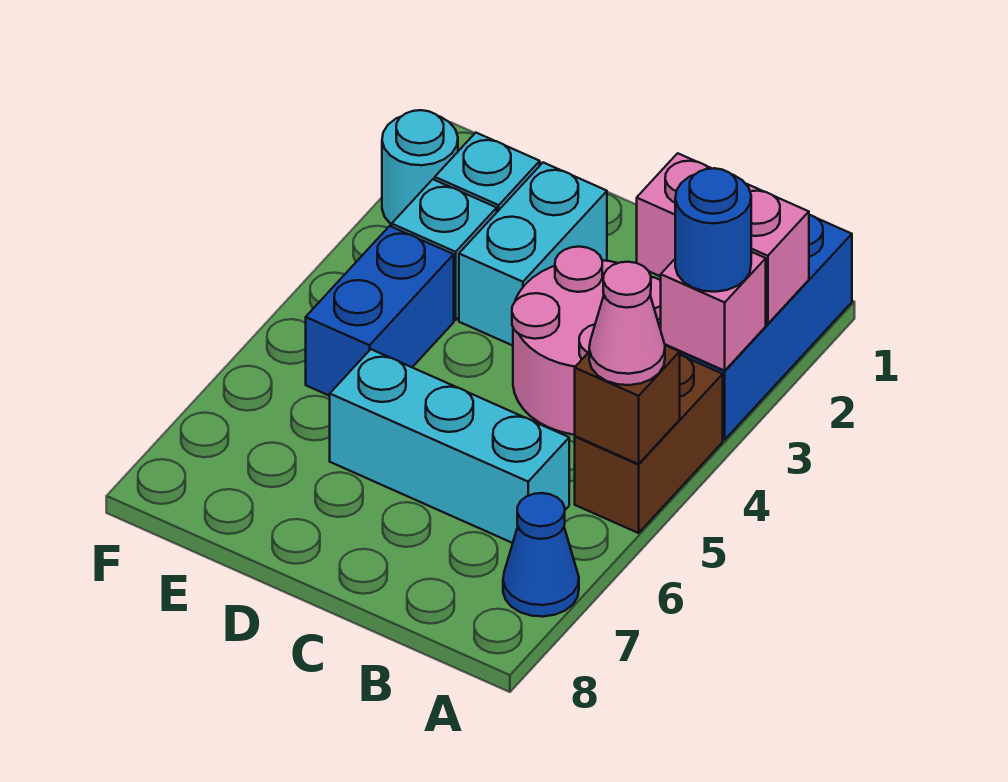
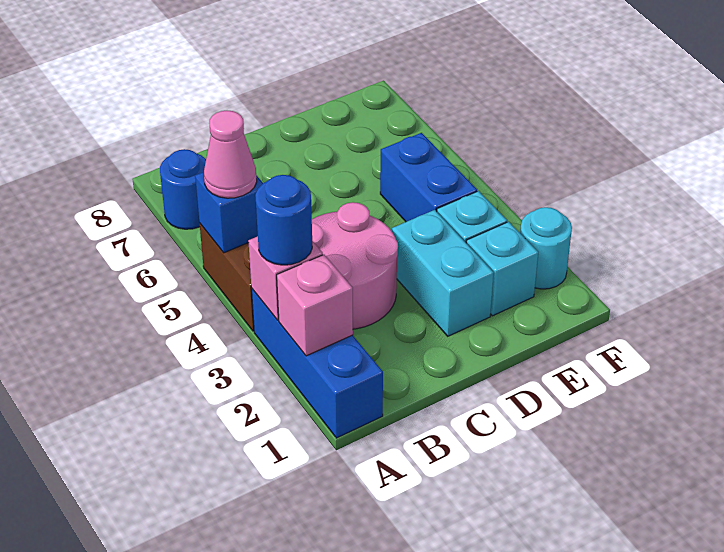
pink 1x2 brick [637,153,809,324] -> pink 1x1 brick [277,255,353,356]
brown 1x1 brick [575,345,680,464] -> blue 1x1 brick [195,172,263,253]
blue 1x1 cone [503,493,579,617] -> blue 1x1 round brick [160,149,206,229]
cyan 1x3 brick [330,349,569,543] -> none

